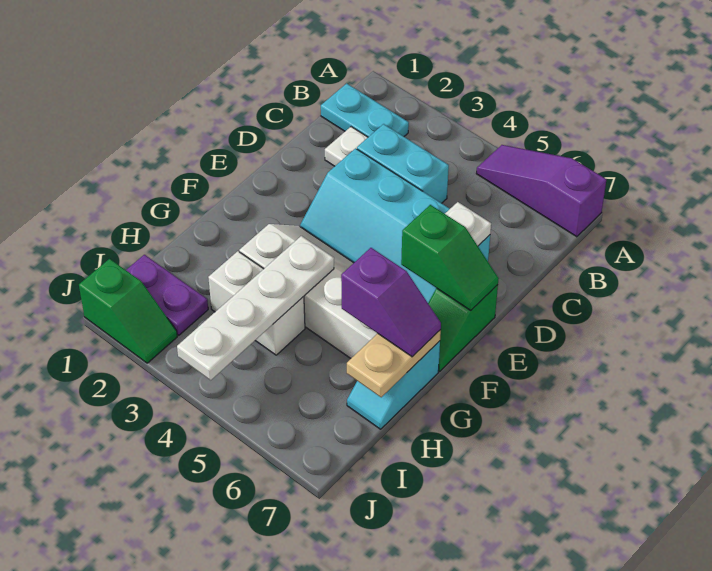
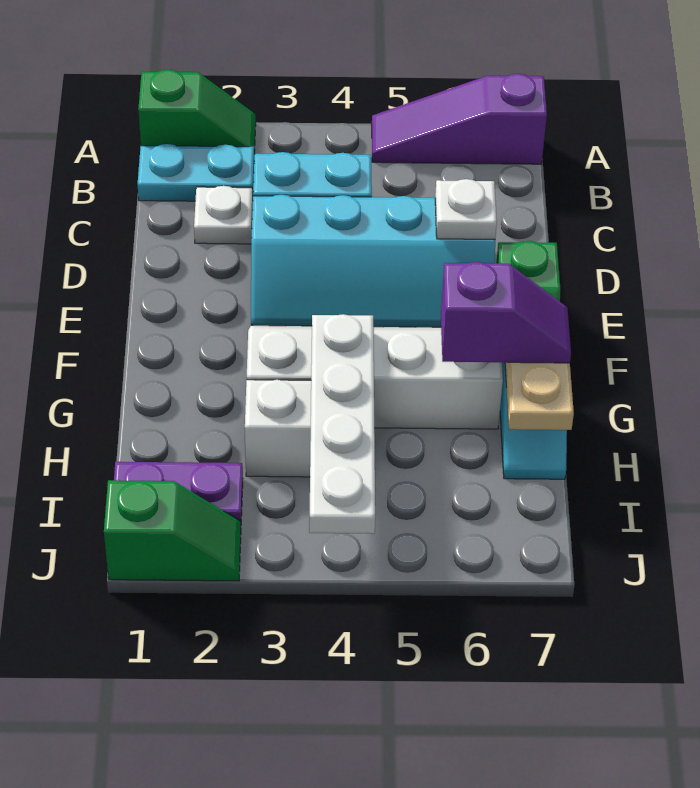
green 1x2 slope [401,205,499,311] -> green 1x2 slope moved to [138,70,256,155]

